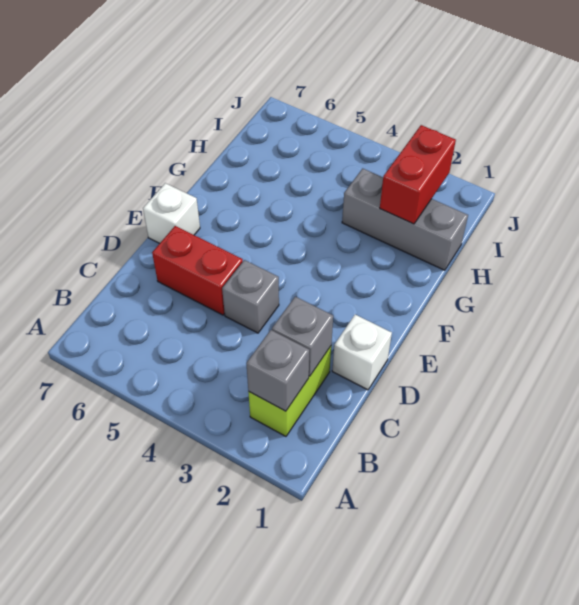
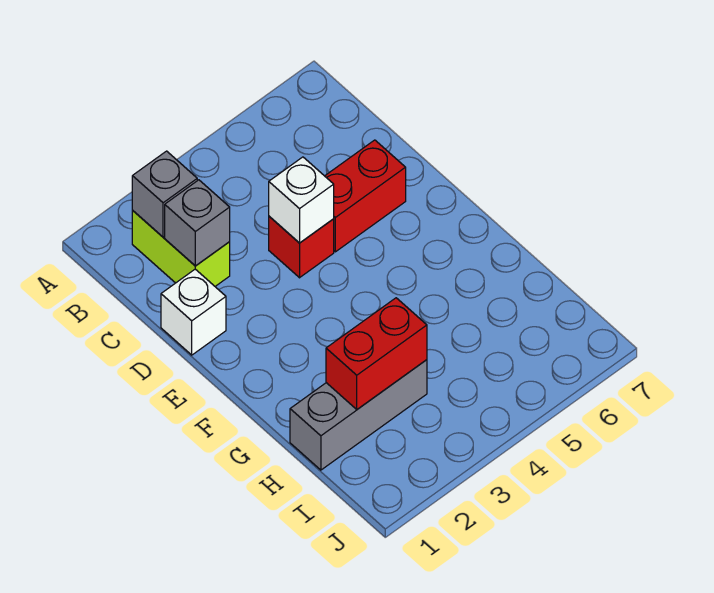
grey 1x1 brick [222,260,279,333] -> red 1x1 brick [269,216,334,278]
white 1x1 brick [143,183,200,243] -> white 1x1 brick moved to [269,157,334,243]
red 1x2 brick [380,125,456,224] -> red 1x2 brick turned to [326,298,427,409]

